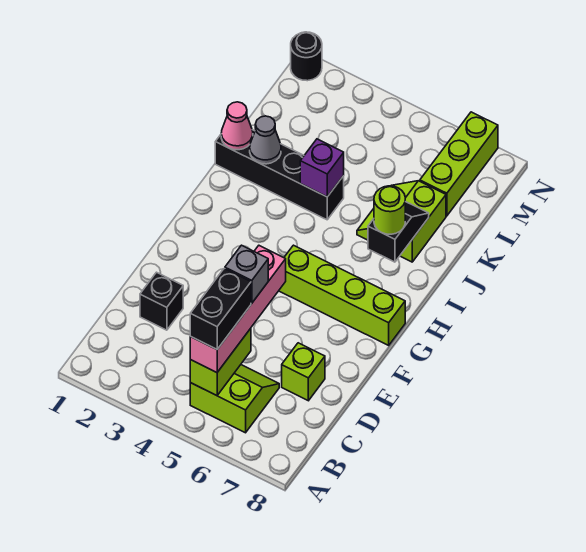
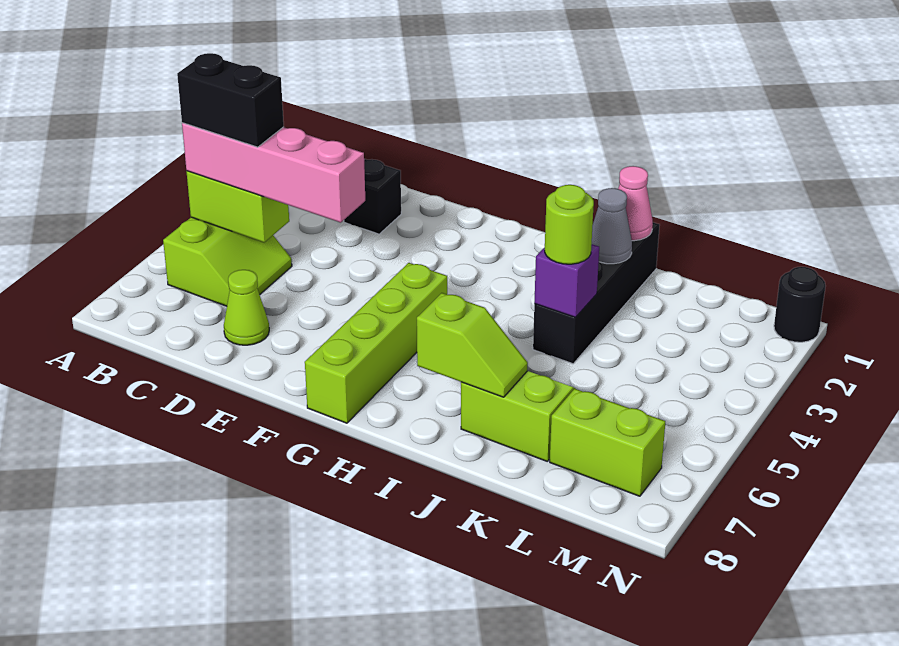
grey 1x1 brick [225,245,268,303] -> none
lime 1x1 brick [282,343,325,401] -> lime 1x1 cone [224,270,269,345]
black 1x2 slope [368,202,429,262] -> lime 1x2 slope [417,293,528,397]
lime 1x1 round brick [374,186,405,234] -> lime 1x1 round brick moved to [545,185,594,264]
lime 1x3 brick [420,112,498,216] -> lime 1x2 brick [550,389,665,496]

